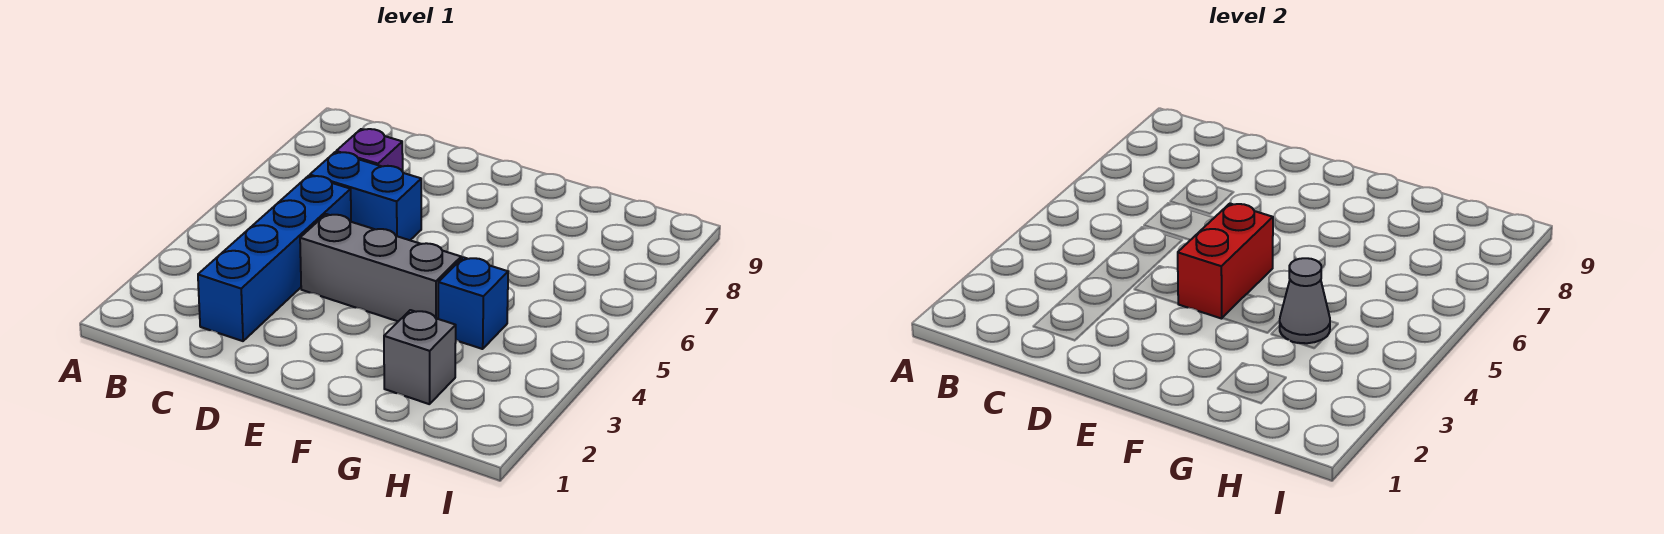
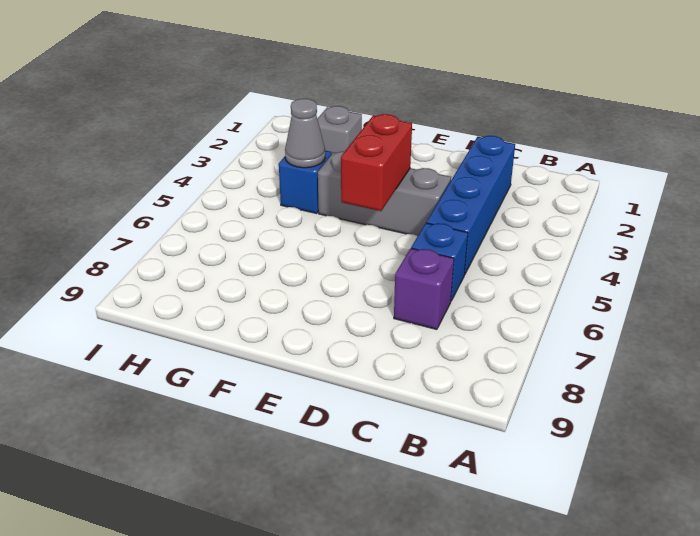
blue 1x2 brick [310,152,421,240] -> blue 1x1 brick [411,223,468,301]

